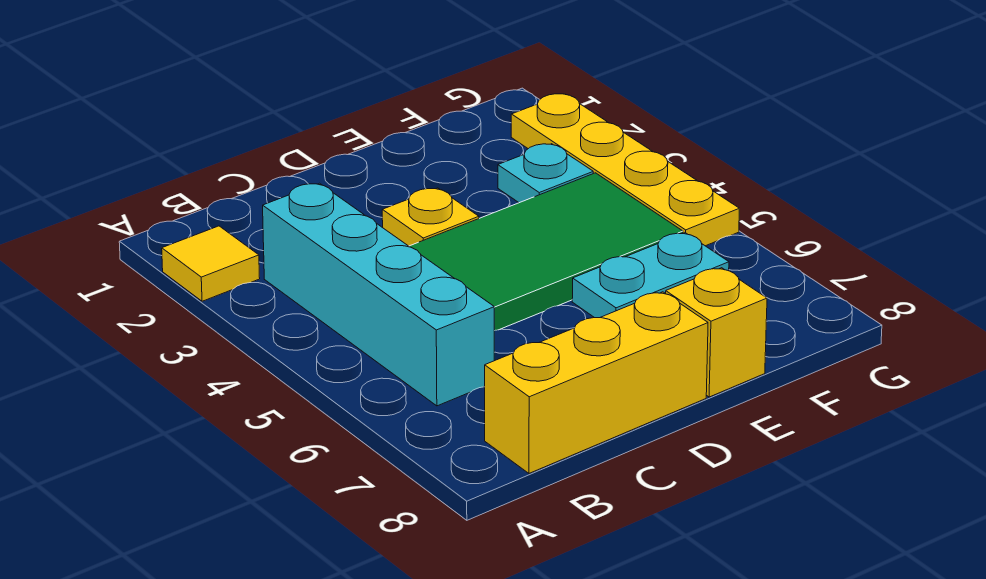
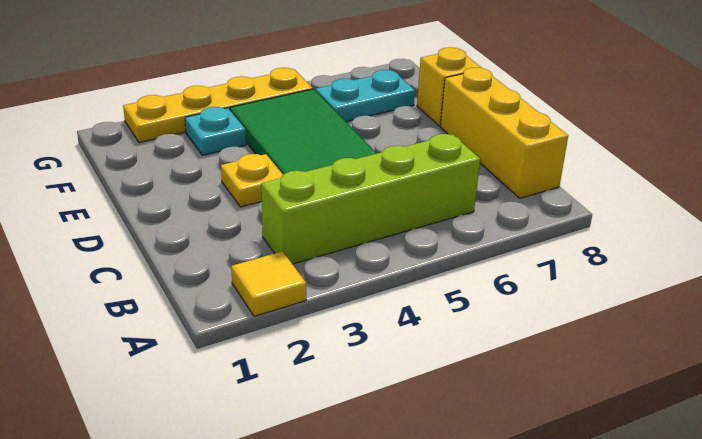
cyan 1x4 brick [263,183,494,406] -> lime 1x4 brick [261,134,480,264]
cyan 1x2 plate [572,233,729,318] -> cyan 1x2 plate turned to [316,70,415,122]

